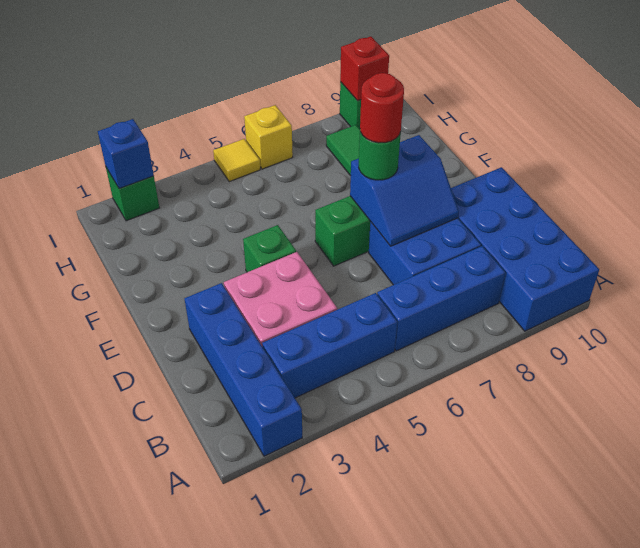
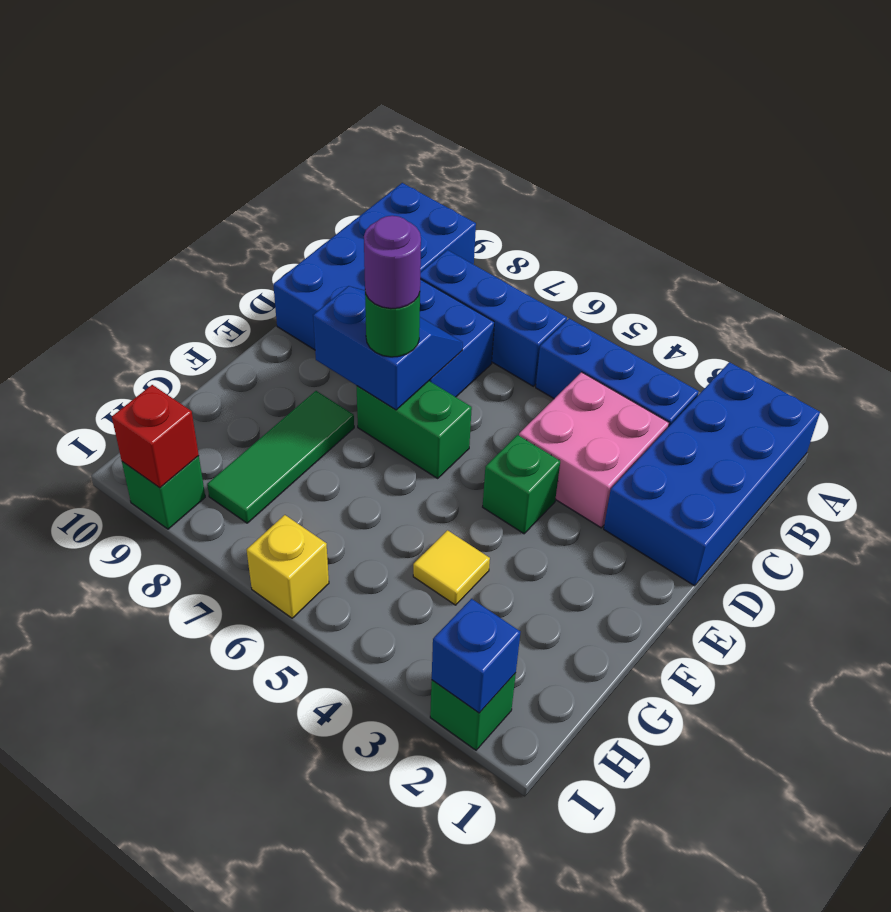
blue 1x4 brick [184,283,302,456] -> blue 2x4 brick [604,362,820,586]
red 1x1 round brick [360,73,404,143] -> purple 1x1 round brick [364,216,421,309]
yellow 1x1 tile [213,139,260,182] -> yellow 1x1 tile moved to [413,530,490,605]

